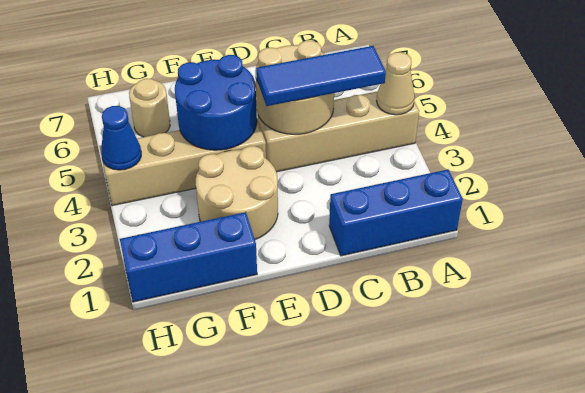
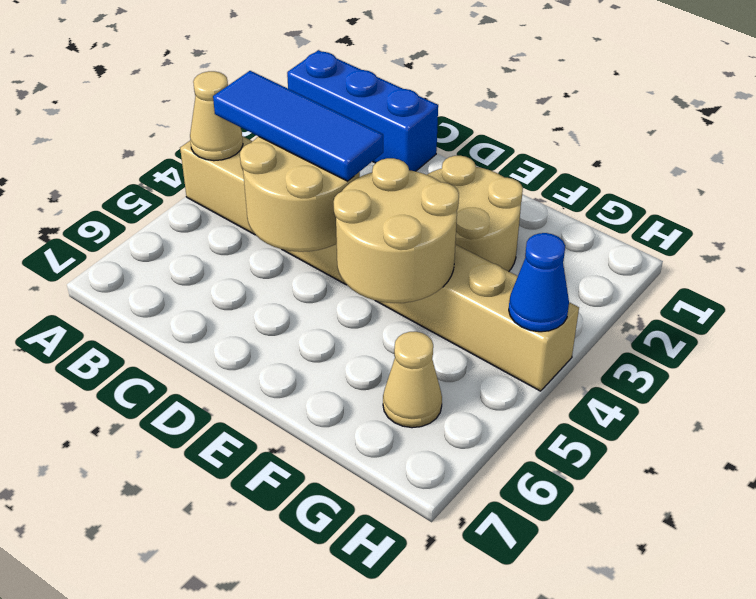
blue 2x2 round brick [175,55,257,150] -> tan 2x2 round brick [334,158,459,303]
blue 1x3 brick [120,212,257,302] -> none
tan 1x1 round brick [129,79,170,137] -> tan 1x1 cone [383,332,442,428]

